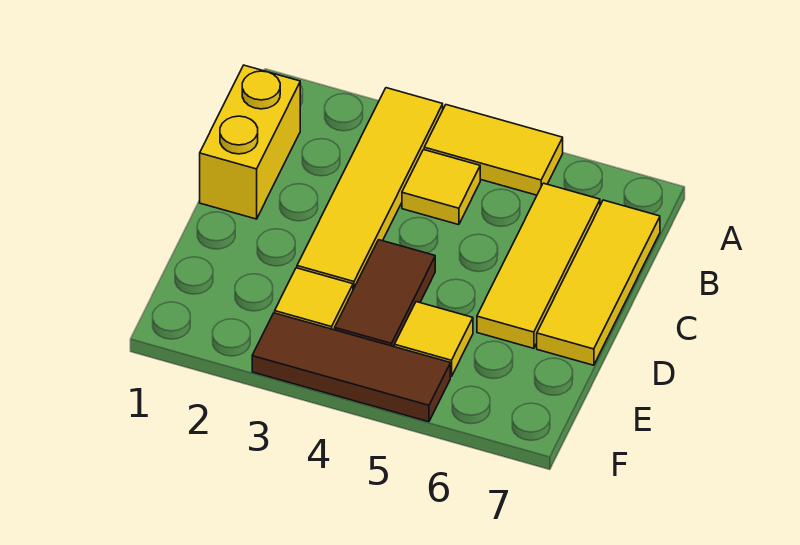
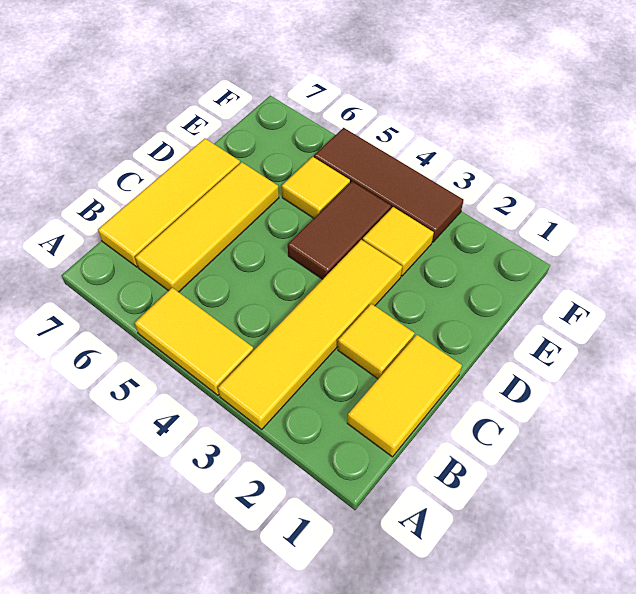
yellow 1x2 brick [200,65,300,219] -> yellow 1x2 tile [347,335,462,457]
yellow 1x1 tile [402,150,480,225] -> yellow 1x1 tile moved to [338,304,415,379]

